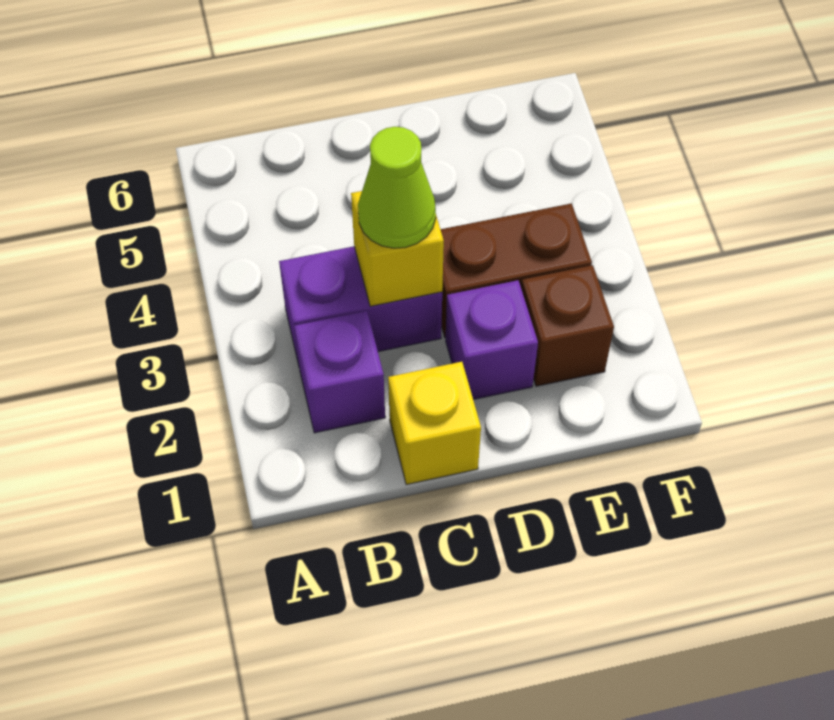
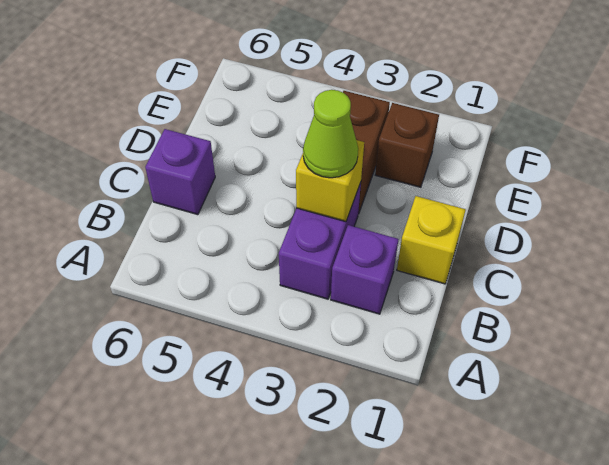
purple 1x1 brick [446,280,538,400] -> purple 1x1 brick moved to [145,129,215,215]

